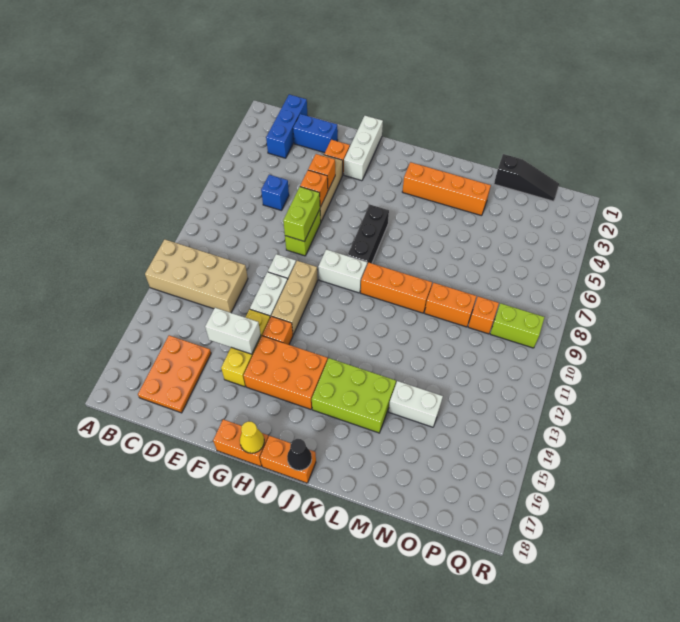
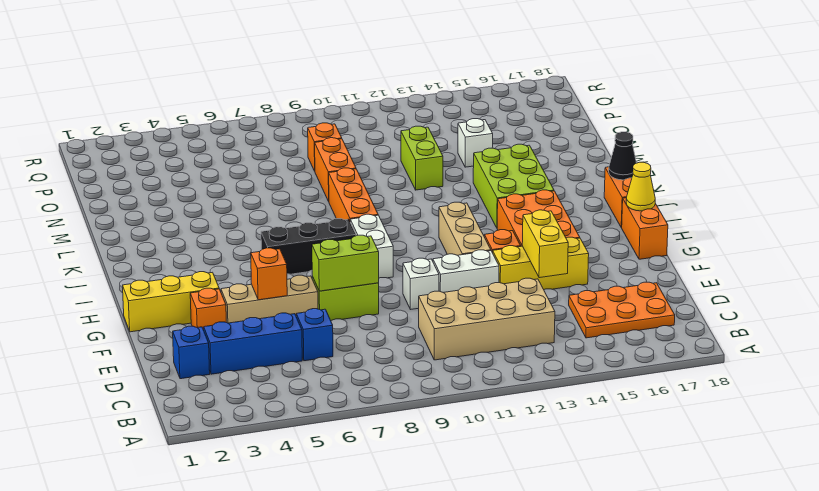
tan 2x4 brick [145,239,248,313] -> tan 2x4 brick turned to [419,278,555,360]
blue 1x3 brick [266,94,308,158] -> blue 1x3 brick moved to [204,313,302,374]
blue 1x2 brick [293,114,338,153] -> blue 1x1 brick [173,326,210,379]
white 1x2 brick [205,308,261,354] -> yellow 1x2 brick [522,210,568,278]
orange 1x1 brick [300,170,328,207] -> none
white 1x3 brick [344,116,383,181] -> yellow 1x3 brick [123,272,219,332]
tan 1x3 brick [271,261,318,335] -> tan 1x3 brick turned to [439,202,491,255]
orange 1x4 brick [402,162,491,216] -> none
white 1x2 brick [389,381,443,427] -> white 1x1 brick [458,119,493,167]
black 1x3 slope [494,154,559,201] -> none
lime 1x2 brick [490,303,544,348] -> lime 1x2 brick moved to [401,126,443,190]

